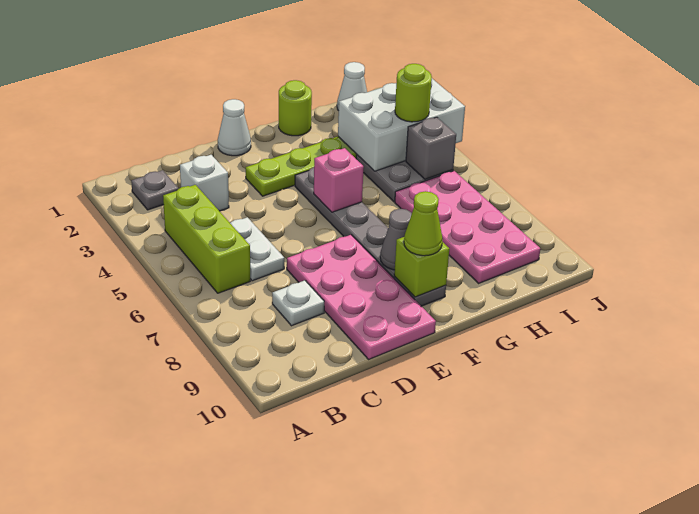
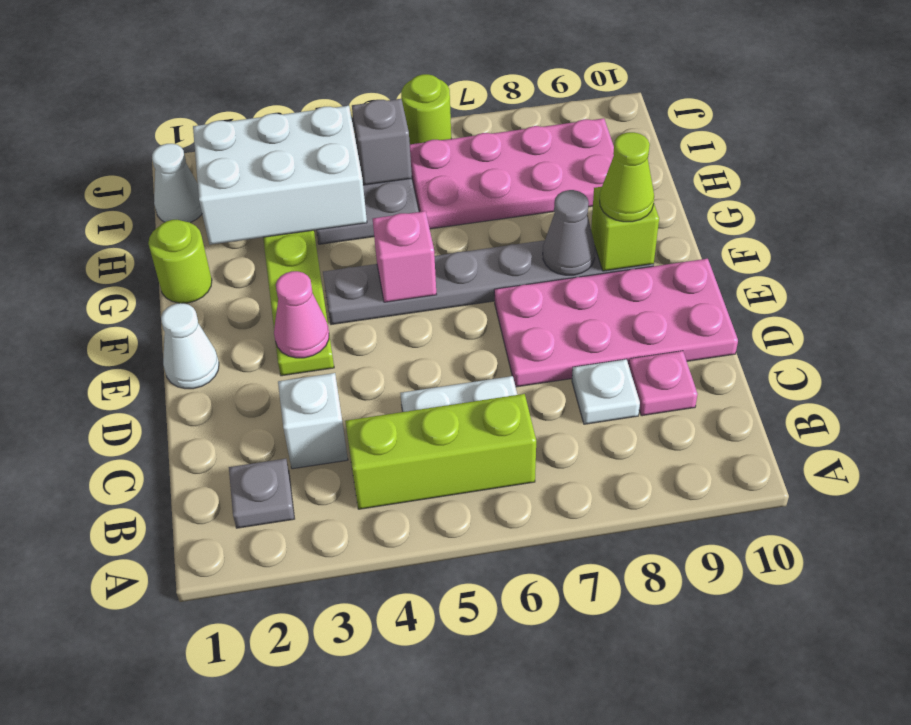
none -> pink 1x1 plate [629,351,698,416]
none -> pink 1x1 cone [274,271,329,358]
white 2x3 brick [338,79,465,171] -> white 2x3 brick turned to [193,106,367,245]
lime 1x1 round brick [395,64,432,122] -> lime 1x1 round brick moved to [401,74,451,144]

